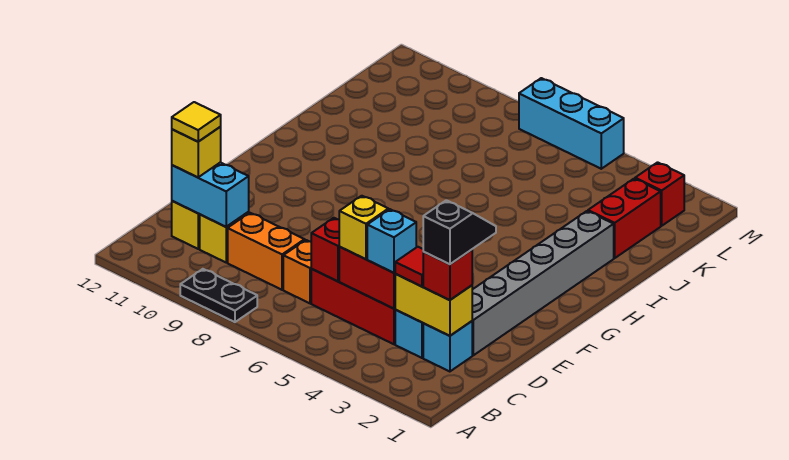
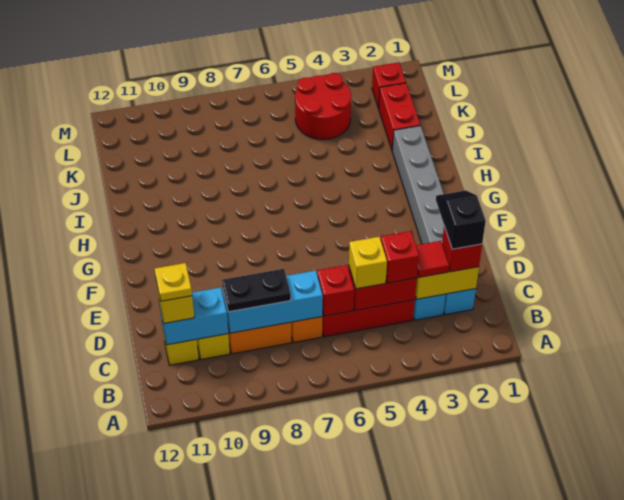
black 1x2 plate [180,269,257,322] -> black 1x2 plate moved to [222,269,291,312]
cyan 1x1 brick [367,209,416,273] -> red 1x1 brick [381,231,419,283]
yellow 1x1 tile [172,102,221,142] -> yellow 1x1 plate [155,263,192,301]
none -> red 2x2 round brick [295,73,351,140]
cyan 1x3 brick [519,78,624,169] -> cyan 1x3 brick moved to [223,270,323,333]

